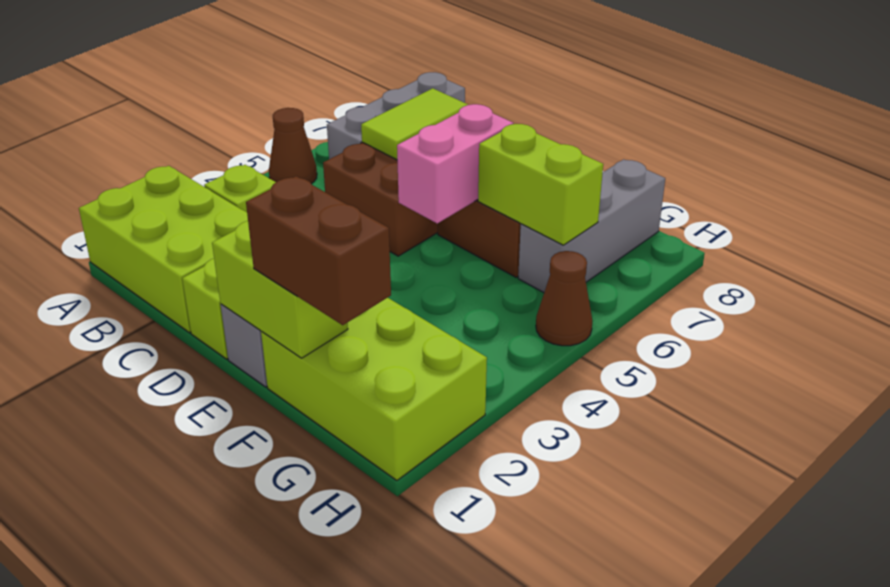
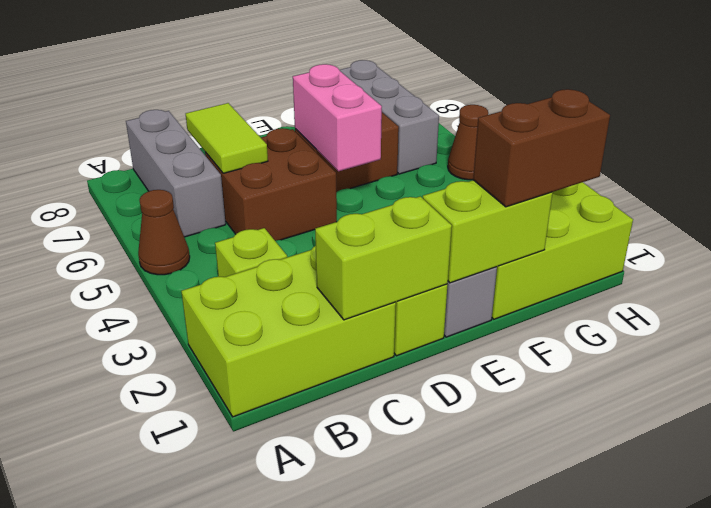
lime 1x2 brick [478,124,603,245] -> lime 1x2 brick moved to [315,196,452,320]

